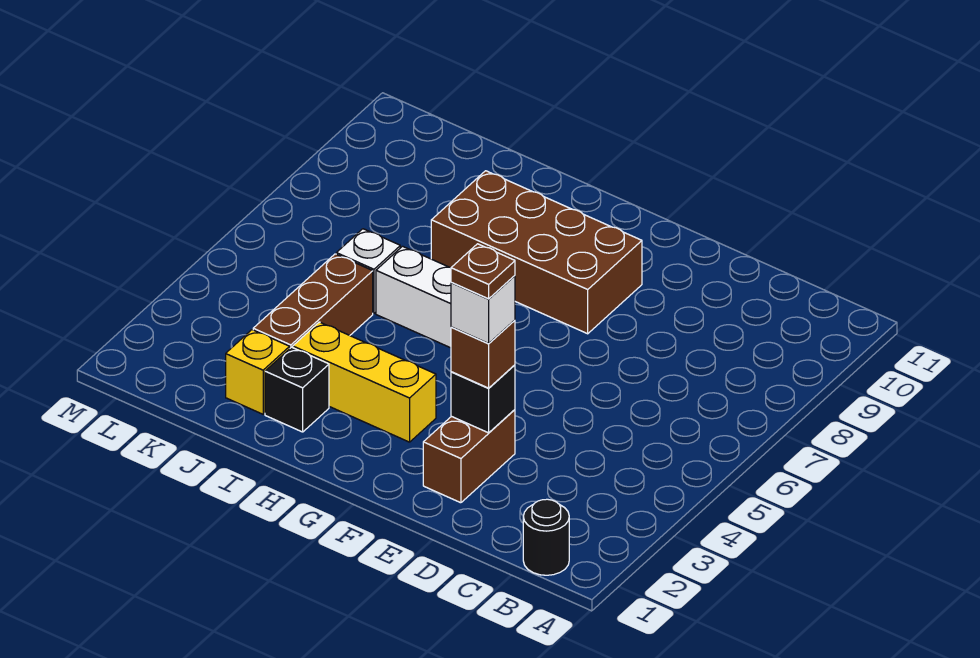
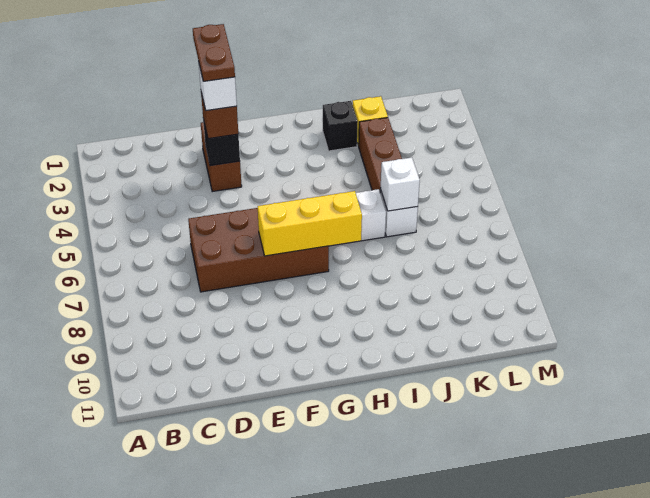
black 1x1 round brick [523,499,569,575] -> none
brown 1x1 plate [451,244,515,299] -> brown 1x2 plate [193,24,235,81]
brown 2x4 brick [431,171,642,334] -> brown 2x4 brick moved to [188,208,329,292]
yellow 1x3 brick [293,322,436,442] -> yellow 1x3 brick moved to [258,191,362,256]
none -> white 1x1 brick [381,158,420,211]

